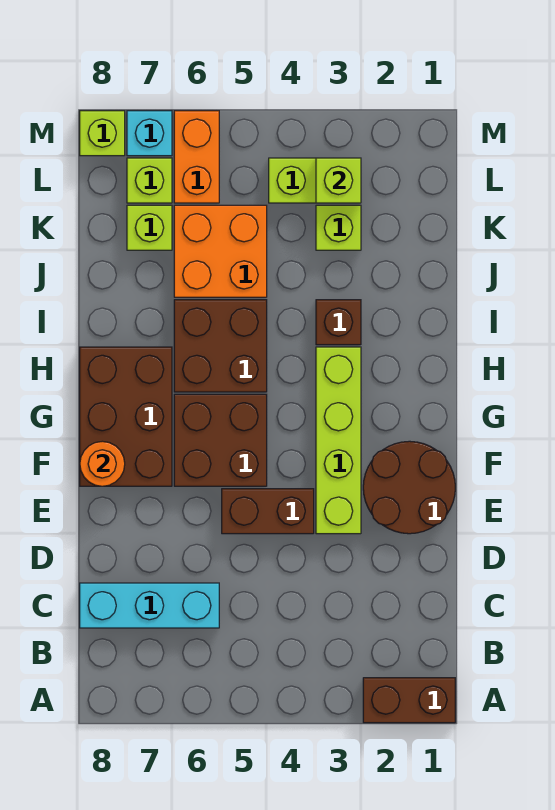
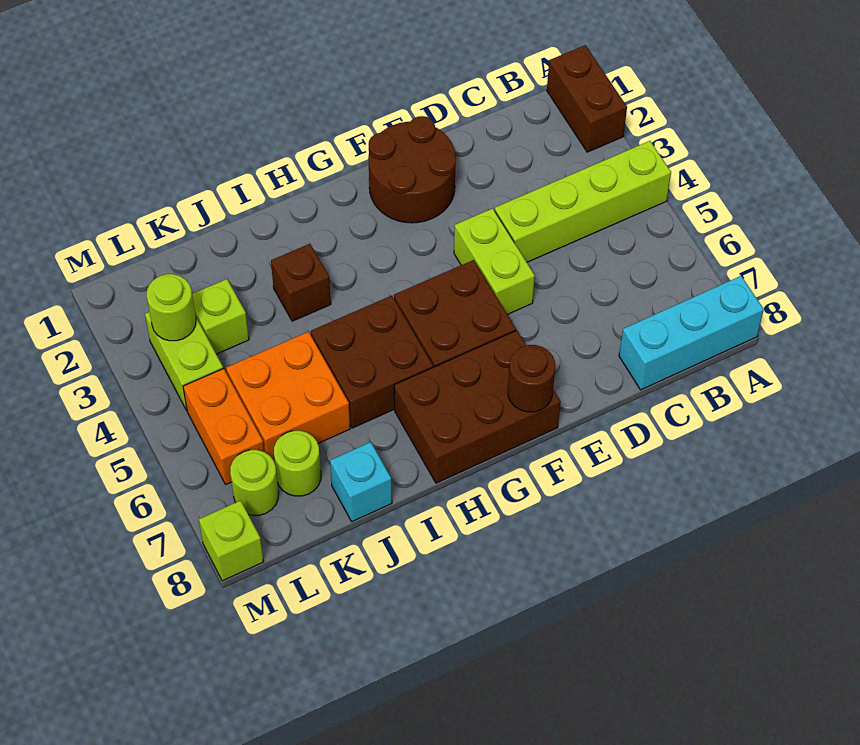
cyan 1x3 brick [80,583,219,628] -> cyan 1x3 brick turned to [619,276,764,390]
lime 1x4 brick [316,347,361,534] -> lime 1x4 brick moved to [495,141,671,262]
brown 1x2 brick [222,489,314,534] -> lime 1x2 brick [454,208,535,314]
orange 1x1 round brick [80,441,125,486] -> brown 1x1 round brick [508,345,555,412]
lime 1x1 brick [127,205,172,250] -> lime 1x1 round brick [274,431,321,496]
lime 1x1 brick [316,158,361,203] -> lime 1x1 round brick [147,274,196,341]
orange 1x2 brick [174,111,219,203] -> orange 1x2 brick turned to [183,368,264,484]
lime 1x1 brick [127,158,172,203] -> lime 1x1 round brick [230,450,279,515]
cyan 1x1 brick [127,111,172,156] -> cyan 1x1 brick moved to [330,442,392,522]

